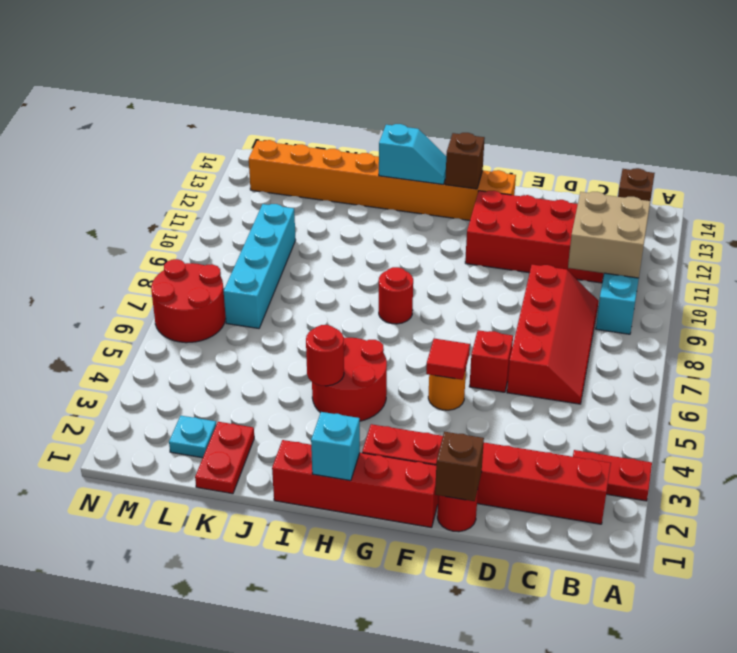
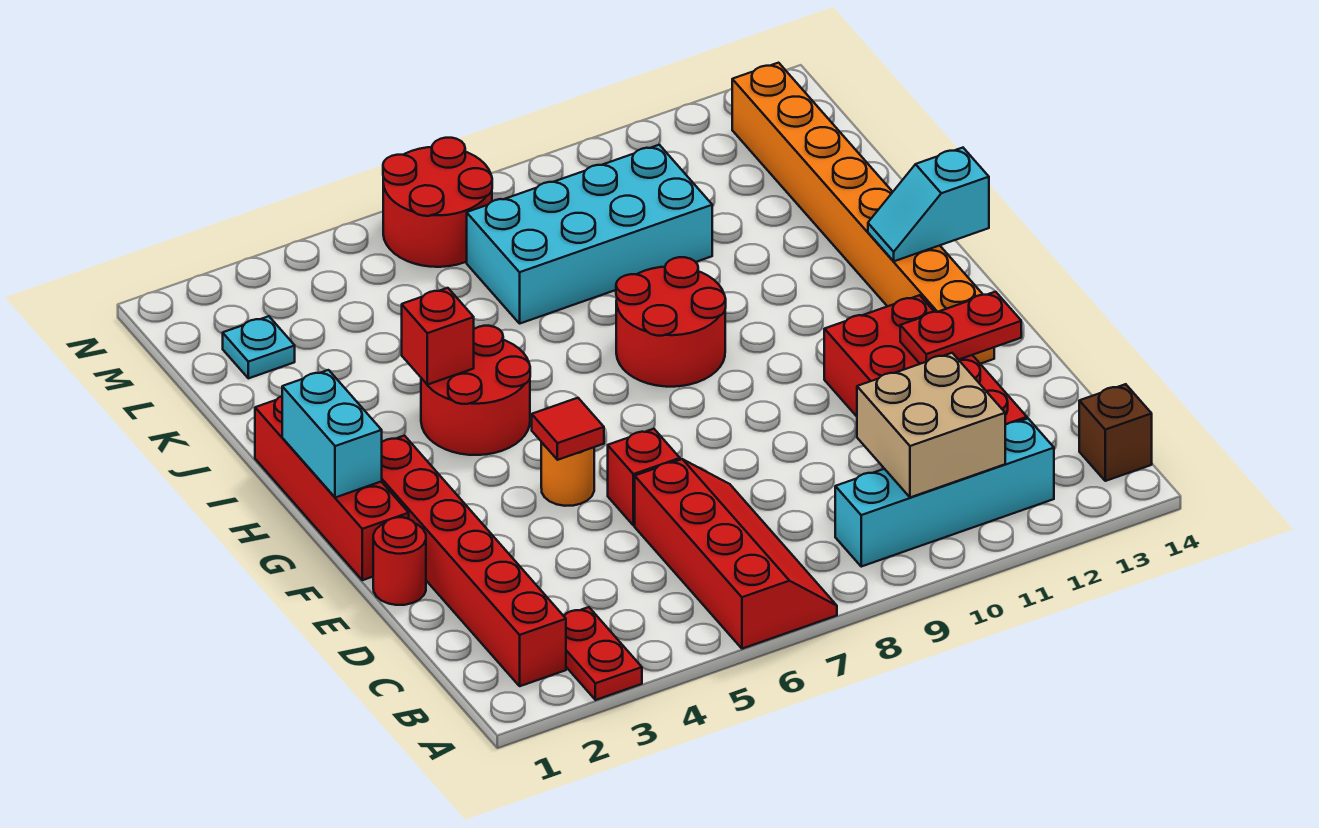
red 2x4 slope [507,265,599,404] -> red 2x4 slope turned to [635,459,837,649]
brown 1x1 brick [435,432,484,501] -> none
brown 1x1 brick [445,133,485,189] -> none
cyan 1x1 brick [311,412,360,481] -> cyan 1x2 brick [282,370,382,498]
red 1x1 round brick [379,267,413,324] -> red 2x2 round brick [616,257,726,387]
cyan 1x2 slope [379,124,446,184] -> cyan 1x2 slope turned to [868,148,989,261]
red 1x1 round brick [306,325,344,386] -> red 1x1 brick [402,288,474,385]
red 1x2 plate [195,422,254,494] -> red 1x2 plate moved to [900,292,1021,364]
cyan 1x4 brick [224,204,295,328] -> cyan 2x4 brick [467,145,712,323]

